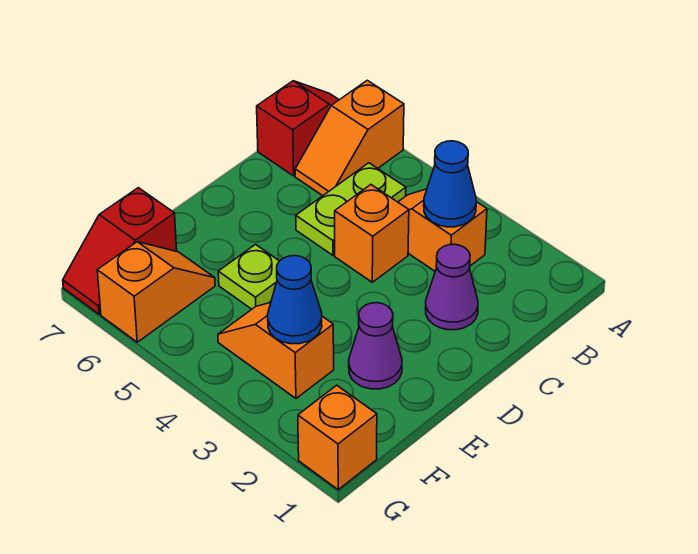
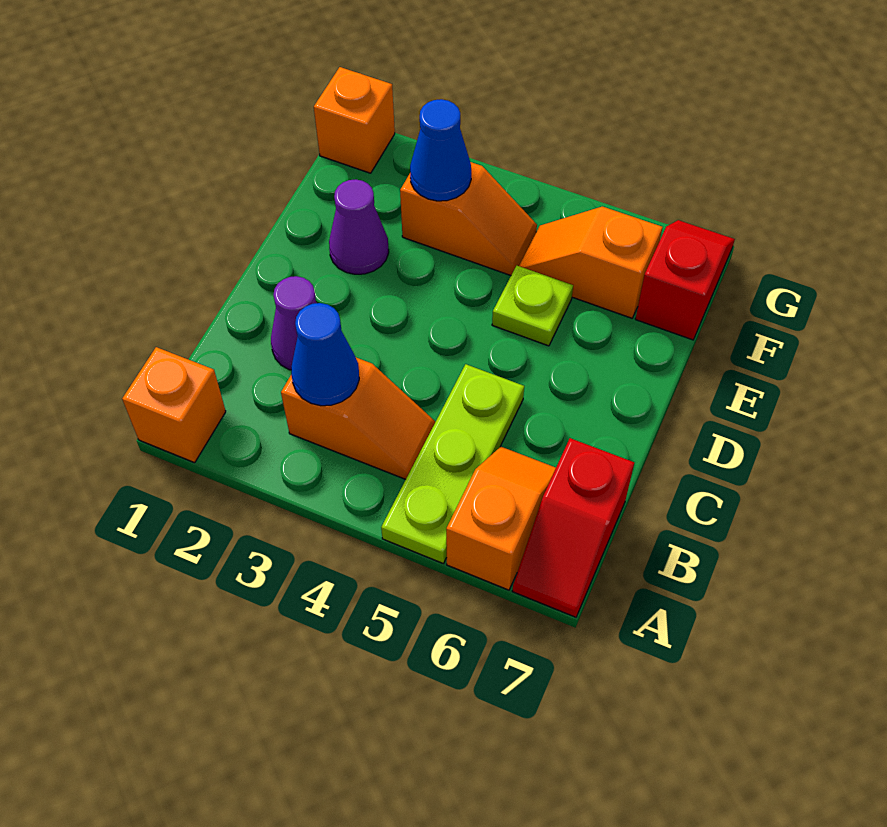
lime 1x2 plate [296,163,406,255] -> lime 1x3 plate [381,364,524,564]
orange 1x1 brick [335,185,409,282] -> orange 1x1 brick moved to [122,347,226,463]
orange 1x2 slope [97,242,215,342] -> orange 1x2 slope turned to [519,207,662,318]

